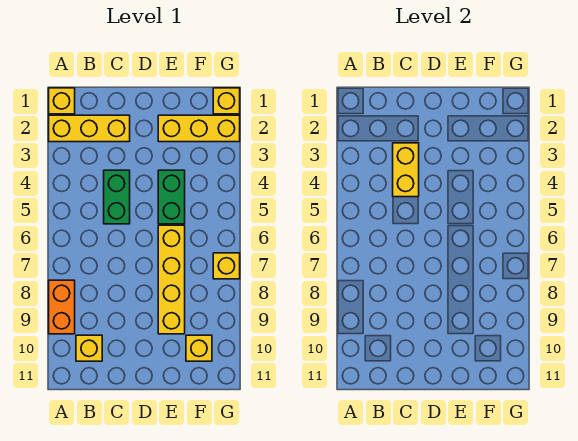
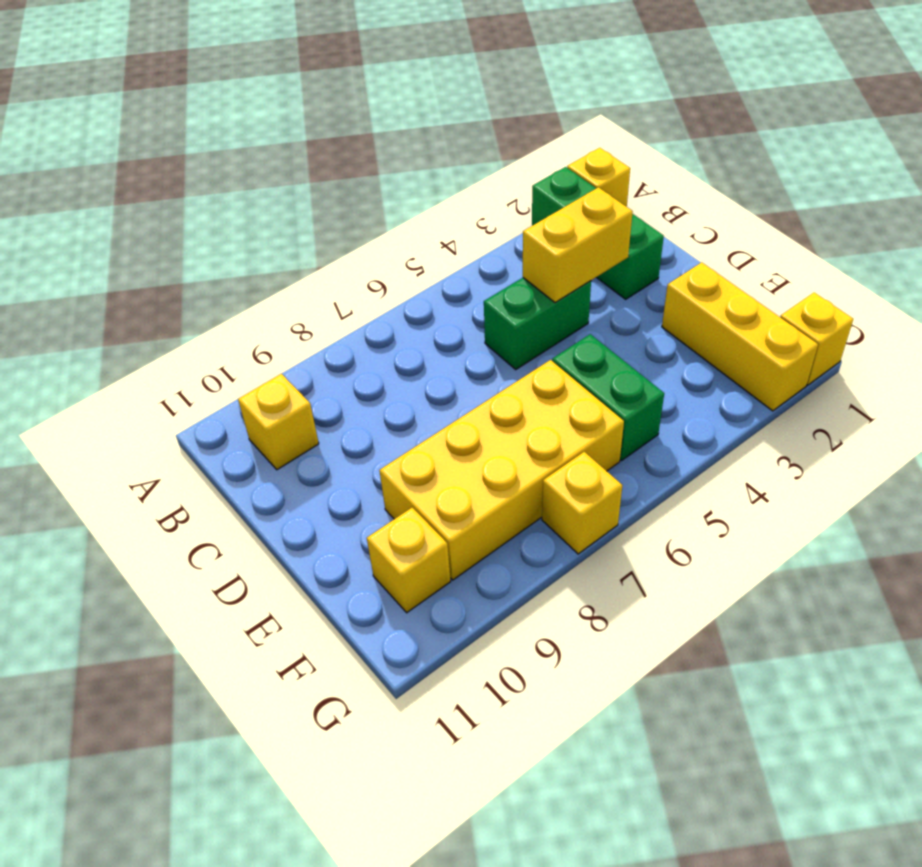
yellow 1x3 brick [49,115,130,142] -> green 1x3 brick [532,167,664,299]
orange 1x2 brick [49,280,75,334] -> none
green 1x2 brick [158,170,185,224] -> green 1x2 brick turned to [552,334,664,460]
yellow 1x4 brick [158,225,185,334] -> yellow 2x4 brick [379,360,624,580]

